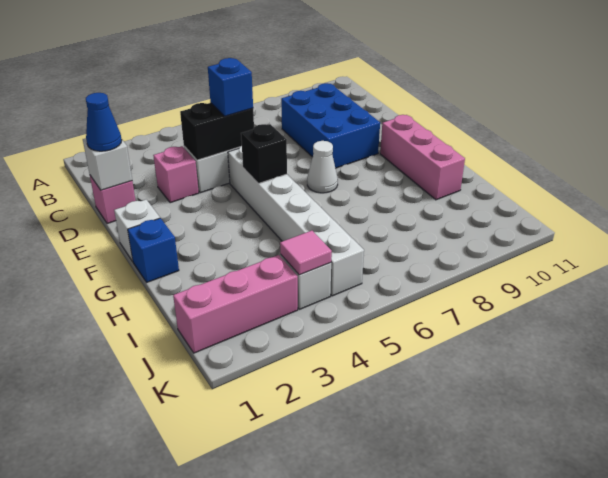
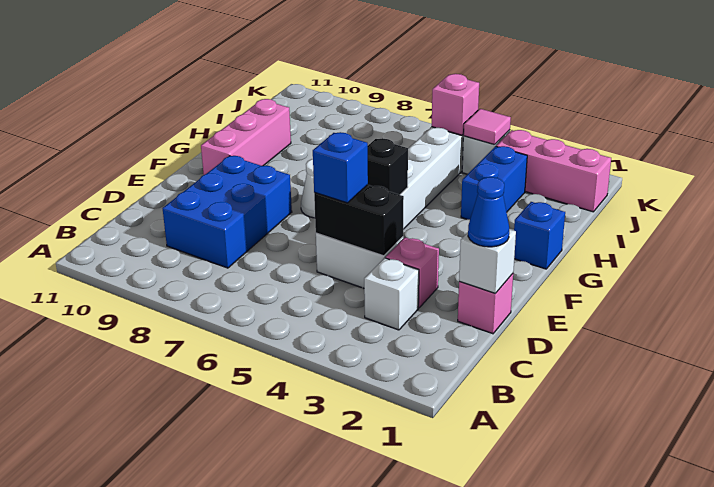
white 1x1 brick [114,200,160,261] -> white 1x1 brick moved to [364,258,419,330]
none -> blue 1x2 brick [461,146,527,220]
none -> pink 1x1 brick [432,74,479,135]

